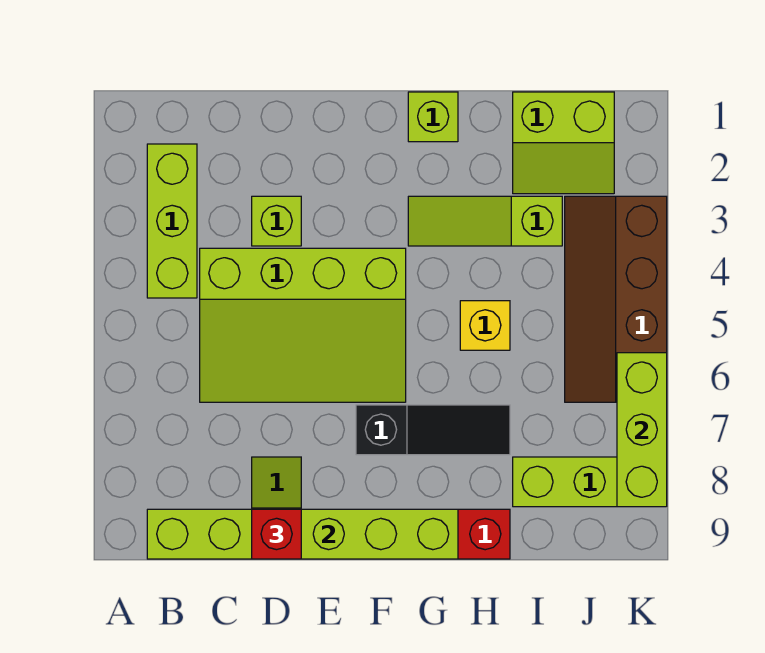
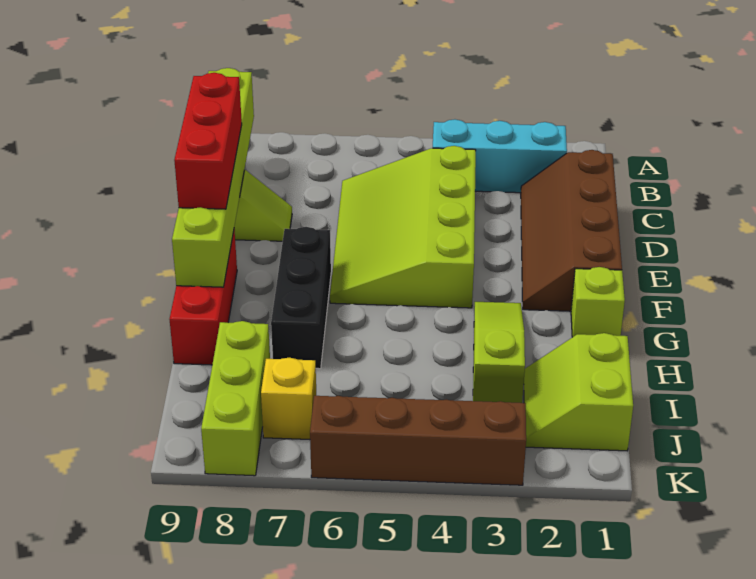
lime 1x3 brick [147,144,197,298] -> cyan 1x3 brick [433,119,567,193]
none -> brown 2x4 slope [521,150,622,311]
lime 1x1 brick [252,196,301,246] -> none
red 1x1 brick [252,509,301,559] -> red 1x3 brick [174,73,242,209]
black 1x3 slope [356,405,510,455] -> black 1x3 brick [271,227,331,369]
yellow 1x1 brick [460,301,510,350] -> yellow 1x1 brick moved to [261,358,317,439]
lime 1x3 brick [617,353,667,507] -> none

